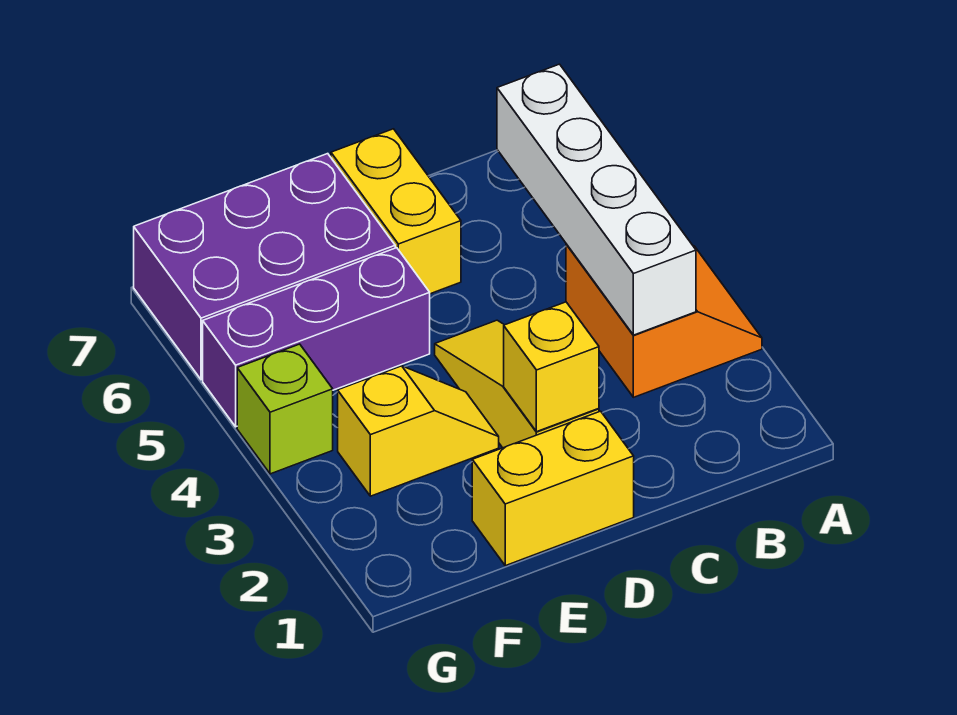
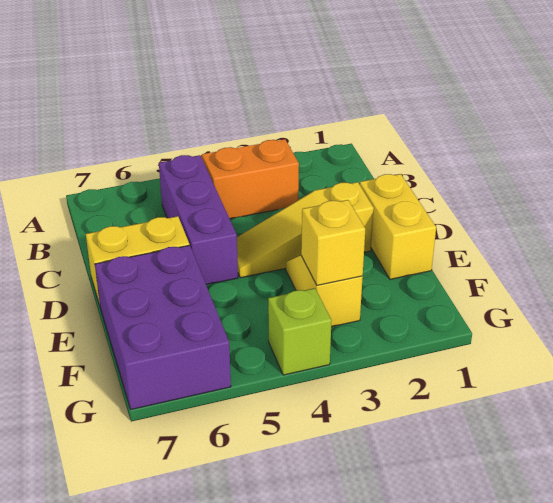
white 1x4 brick [497,64,696,335] -> none
yellow 1x1 brick [504,302,599,432] -> yellow 1x1 brick moved to [301,200,365,285]
purple 1x3 brick [203,248,430,427] -> purple 1x3 brick moved to [159,155,238,285]

